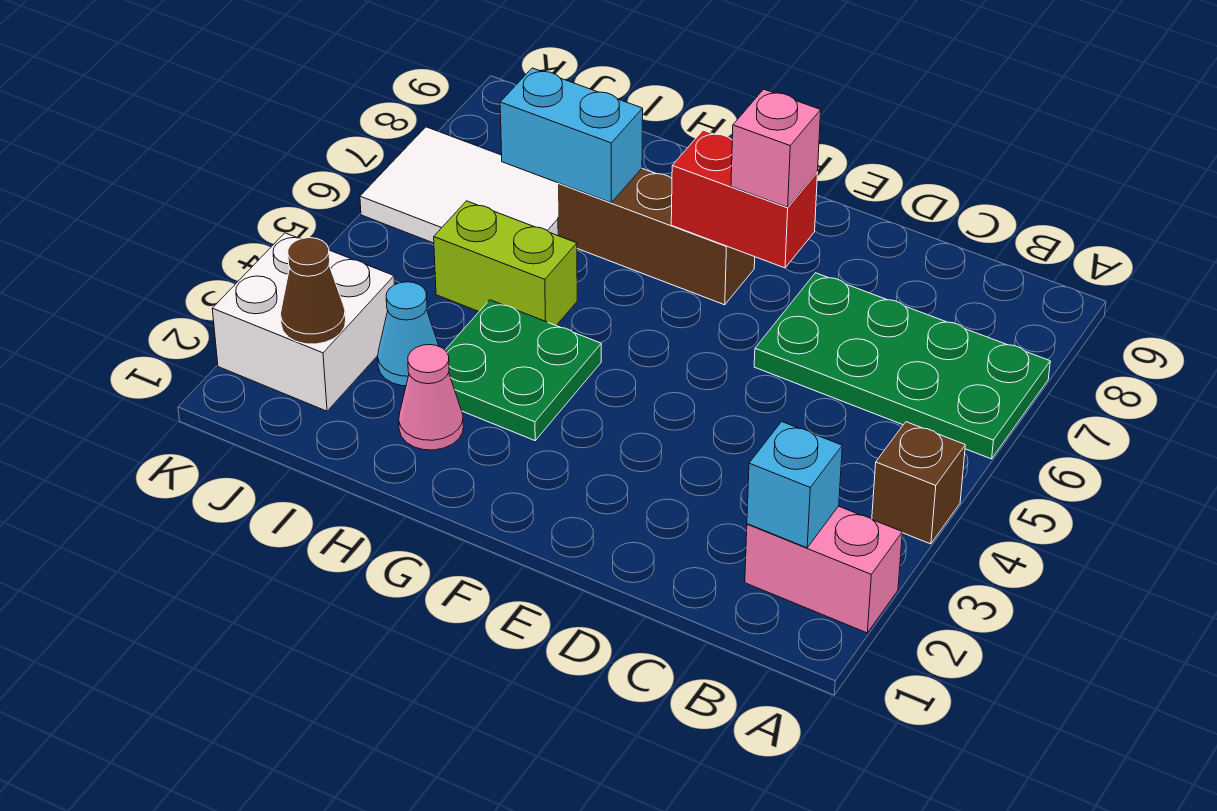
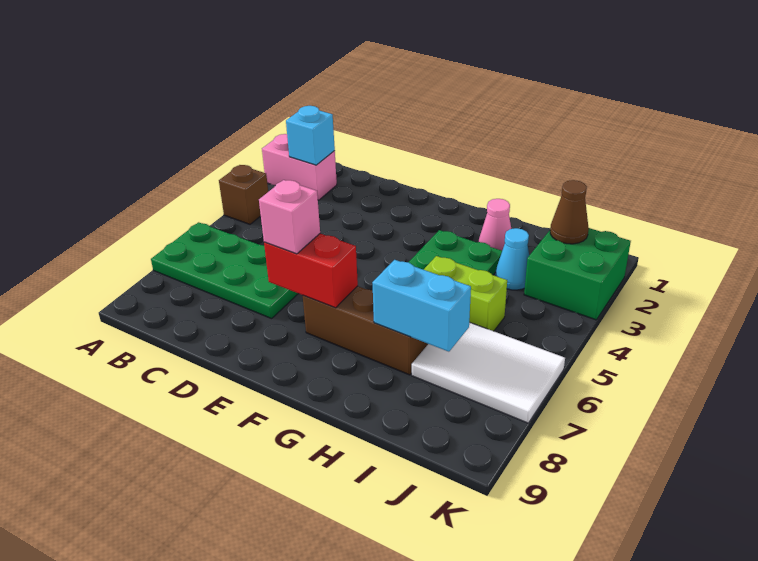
white 2x2 brick [212,233,395,411] -> green 2x2 brick [524,228,631,320]

